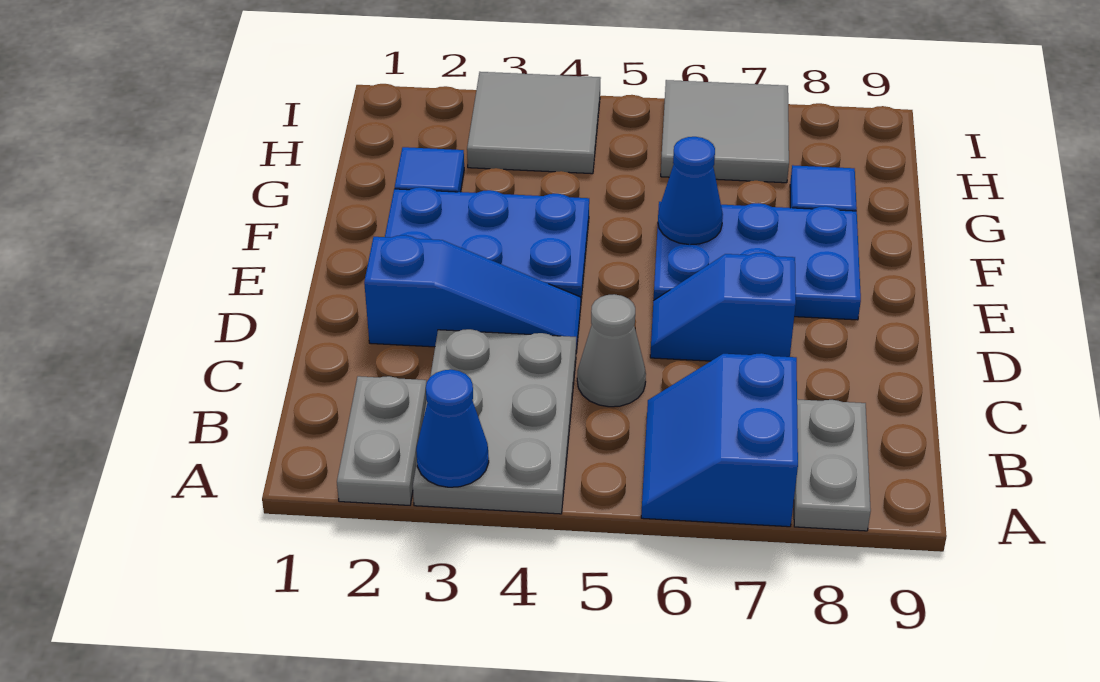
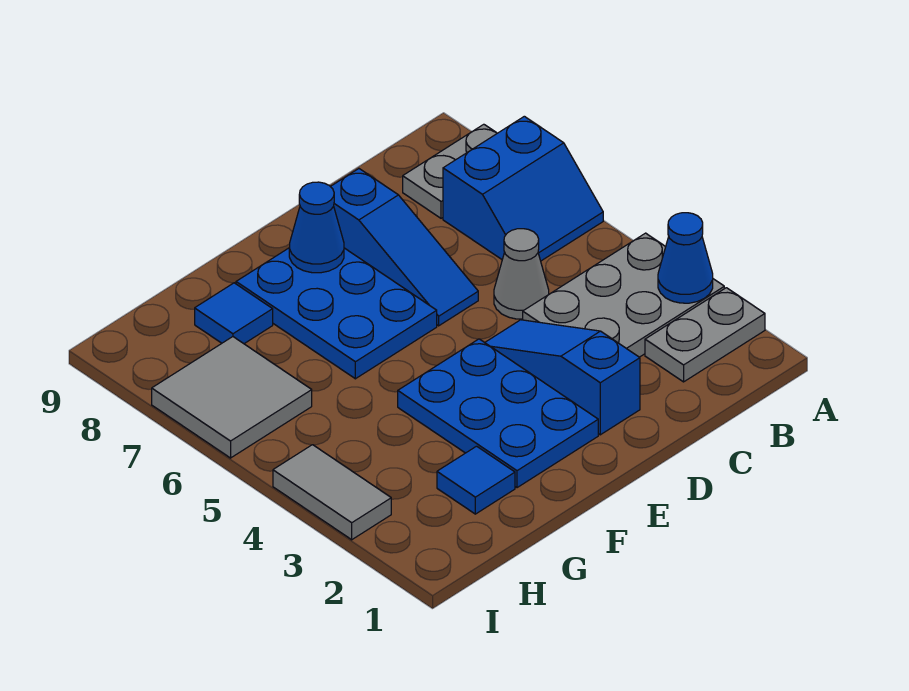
blue 1x2 slope [650,253,796,361] -> blue 1x3 slope [330,169,478,326]
blue 1x1 cone [658,137,723,245] -> blue 1x1 cone moved to [289,182,344,273]
grey 2x2 tile [467,72,600,174] -> grey 1x2 tile [273,445,391,540]

